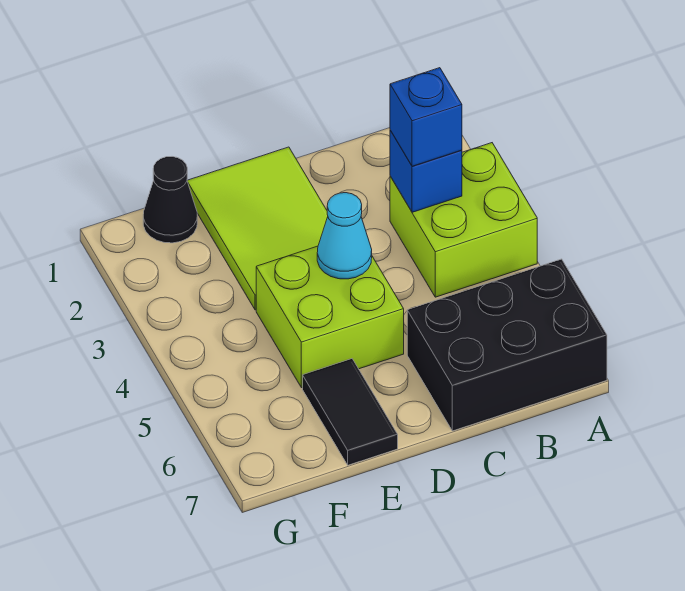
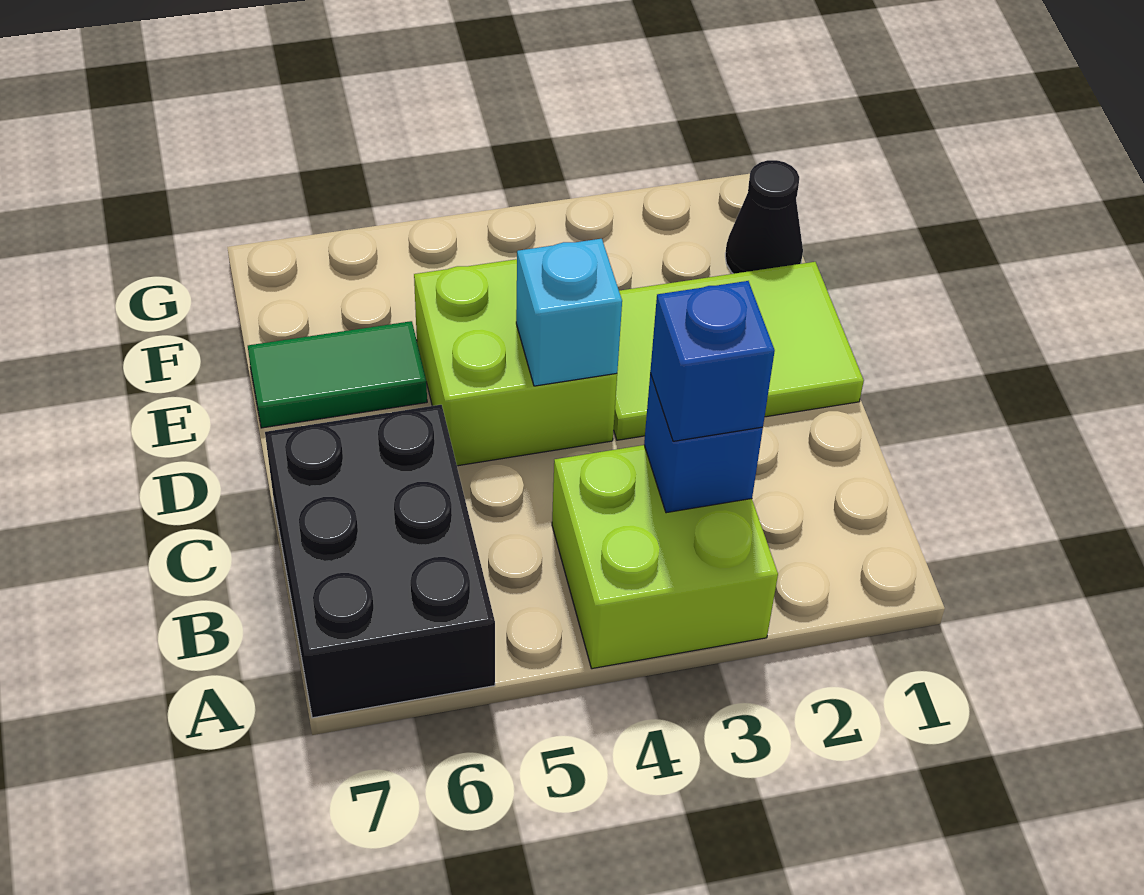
cyan 1x1 cone [317,193,372,279] -> cyan 1x1 brick [516,239,622,386]
black 1x2 tile [303,359,398,465] -> green 1x2 tile [248,321,427,428]

